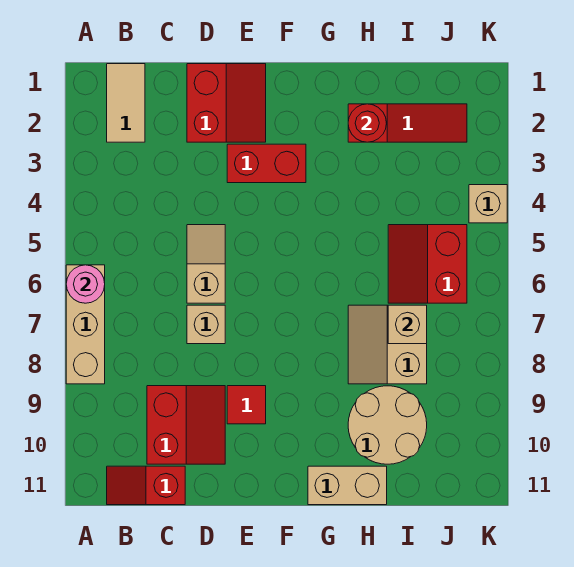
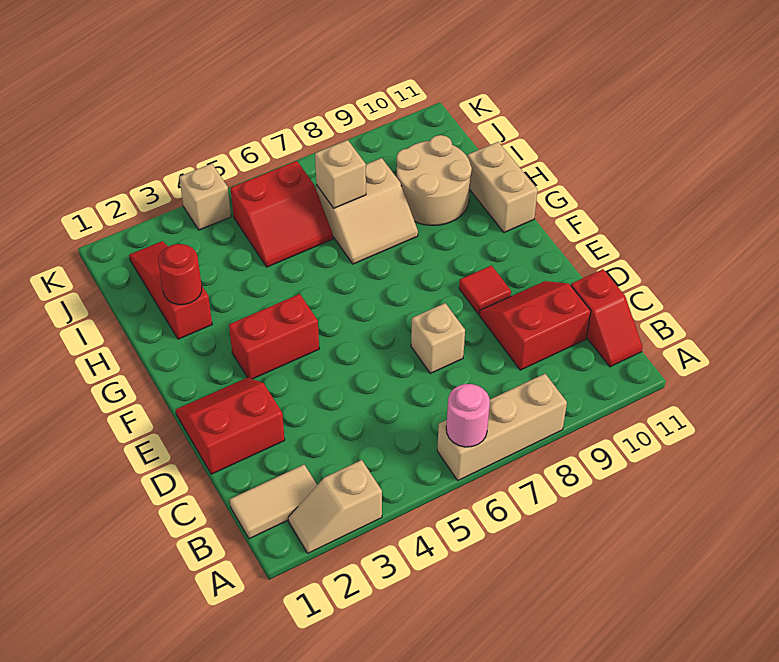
tan 1x2 slope [187,225,225,303] -> tan 1x2 slope moved to [288,460,382,553]
red 1x2 brick [227,144,306,183] -> red 1x2 brick turned to [229,294,319,379]

